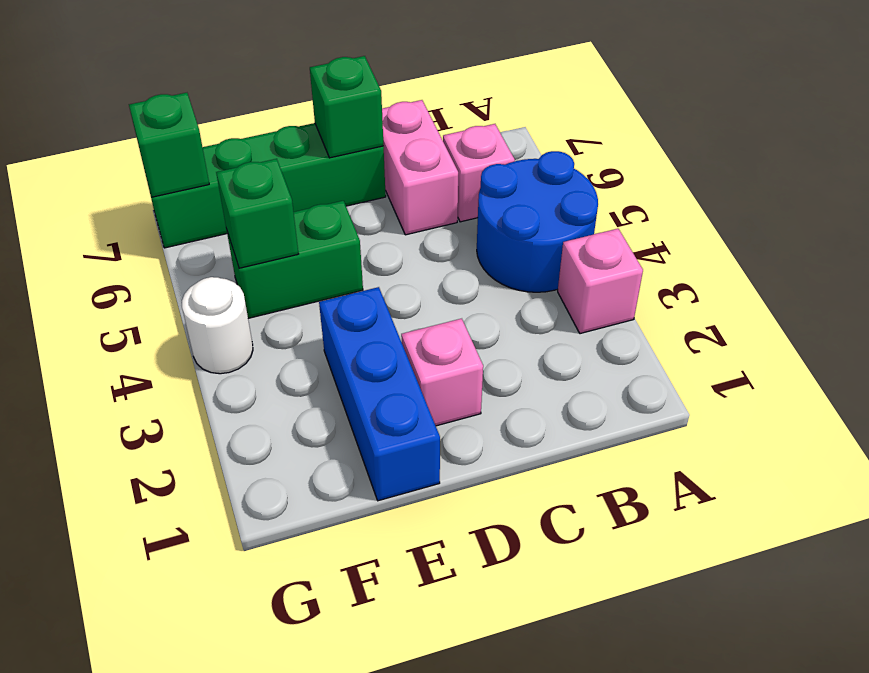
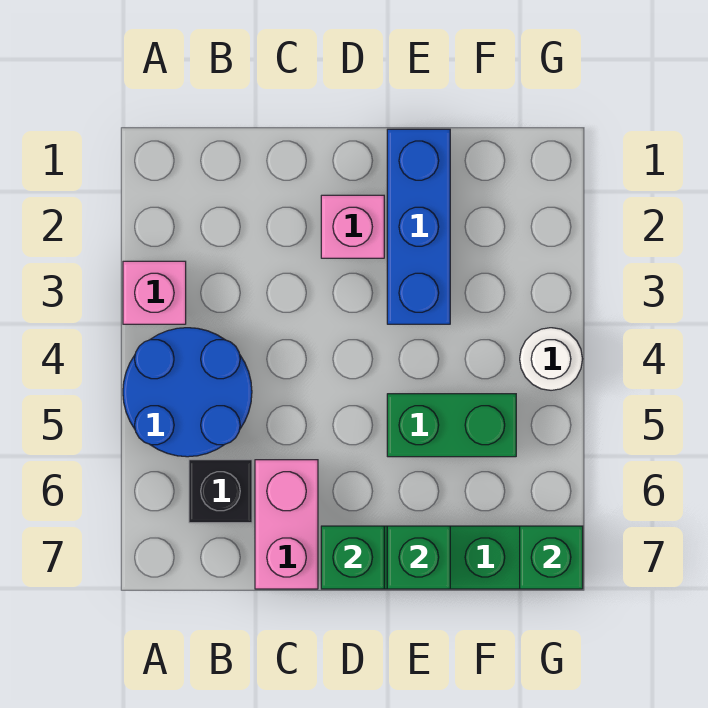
pink 1x1 brick [443,124,515,222] -> black 1x1 brick [189,460,252,523]
green 1x1 brick [216,159,299,268] -> green 1x1 brick moved to [387,526,450,589]

